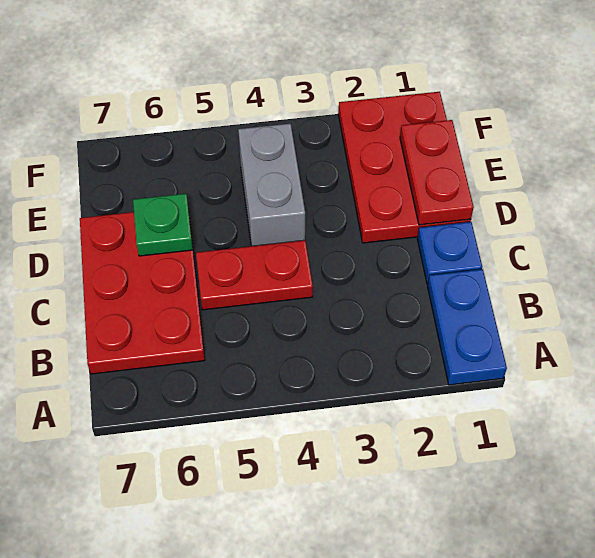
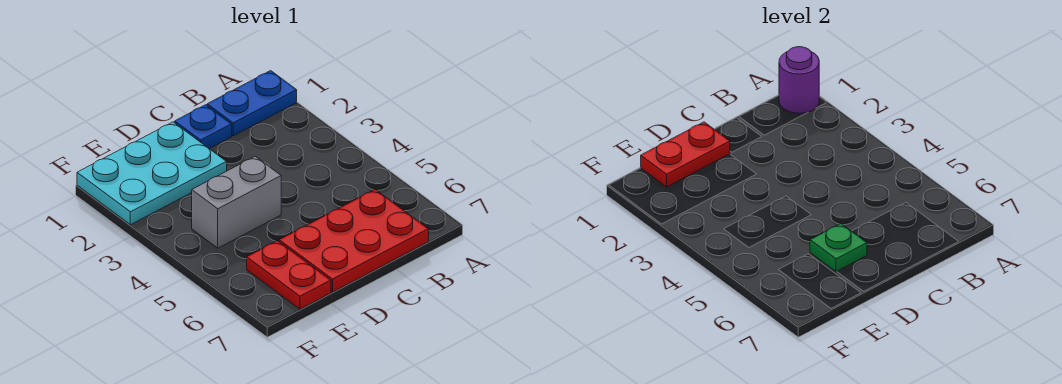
none -> purple 1x1 round brick [779,47,819,113]
red 1x2 plate [196,240,313,310] -> red 1x2 plate moved to [247,241,331,309]
red 2x3 plate [338,92,471,243] -> cyan 2x3 plate [77,122,227,225]

